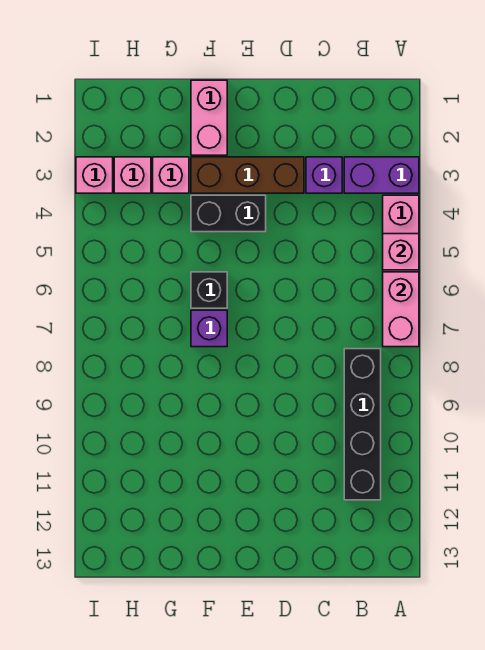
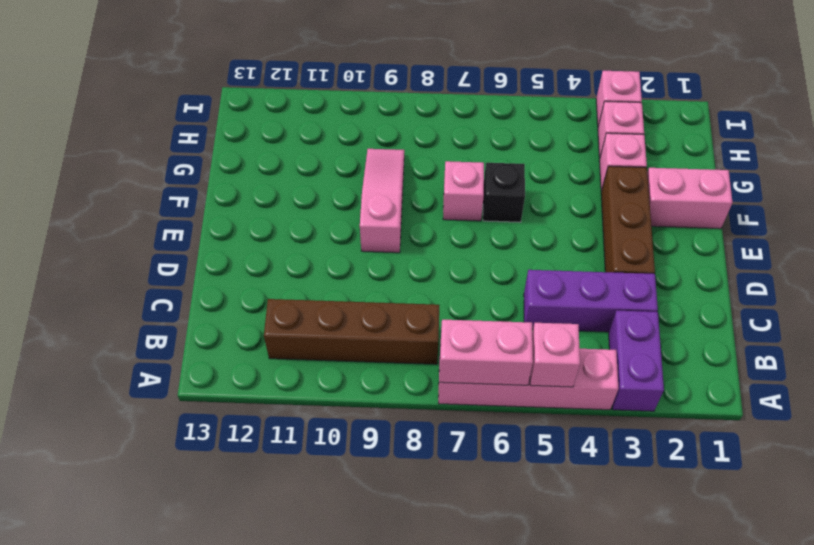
black 1x4 brick [344,349,381,500] -> brown 1x4 brick [264,299,439,364]
purple 1x1 brick [306,157,342,193] -> purple 1x3 brick [524,270,658,332]
black 1x2 brick [191,195,266,232] -> none
none -> pink 1x3 slope [360,149,404,253]
purple 1x1 brick [191,310,227,347] -> pink 1x1 brick [443,161,484,221]

